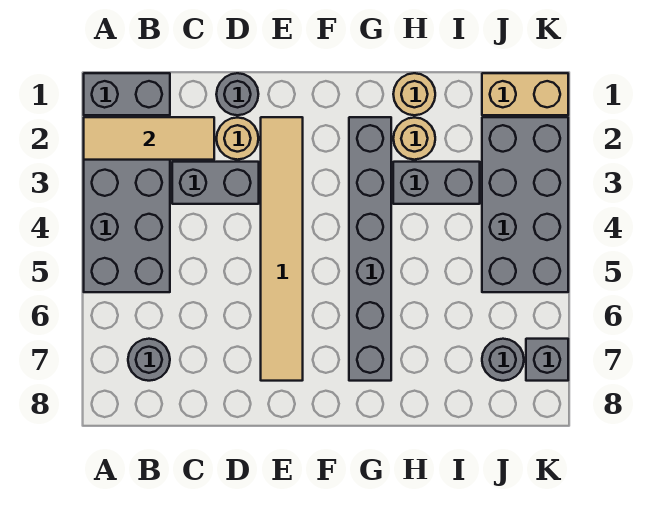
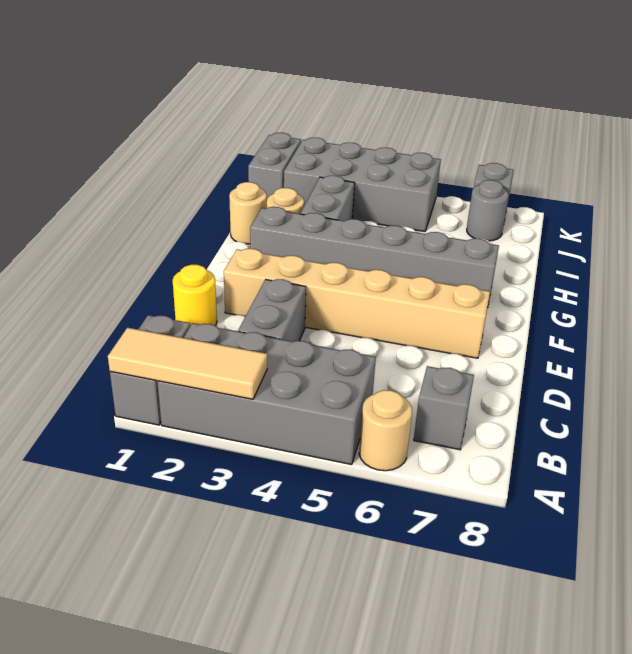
tan 1x3 tile [84,117,214,160] -> tan 1x3 tile turned to [108,328,267,399]
grey 1x1 round brick [128,339,170,381] -> grey 1x1 brick [414,366,474,450]
grey 1x1 round brick [216,73,258,115] -> yellow 1x1 round brick [173,265,217,326]
tan 1x1 round brick [216,118,258,160] -> tan 1x1 round brick moved to [359,390,412,471]
tan 1x6 tile [261,117,303,381] -> tan 1x6 brick [224,249,490,358]
tan 1x2 brick [482,73,568,115] -> grey 1x2 brick [248,133,301,198]

